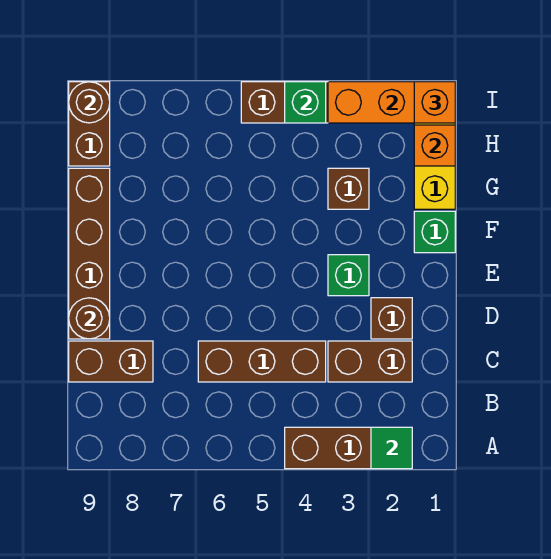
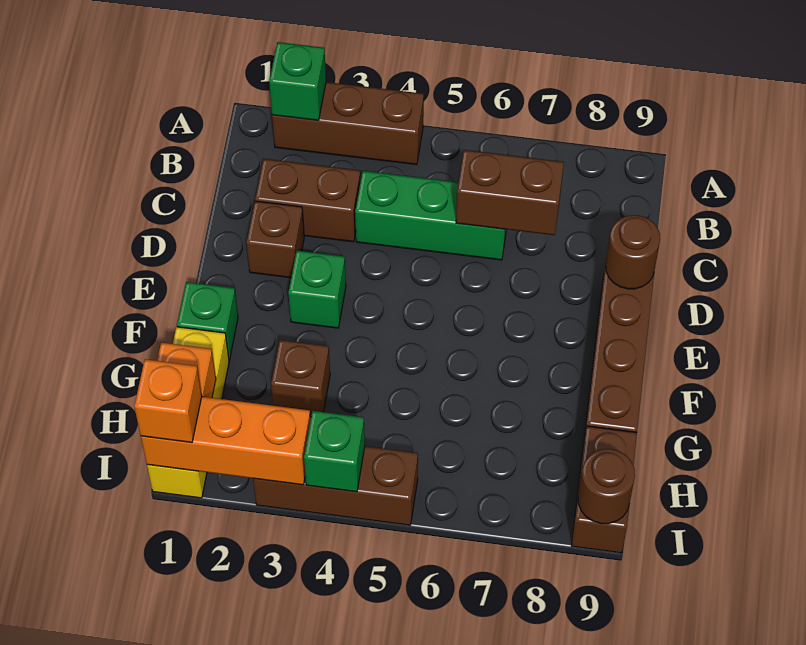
green 1x1 tile [371,427,412,469] -> green 1x1 brick [269,42,326,120]
brown 1x3 brick [198,341,326,382] -> green 1x3 brick [355,171,506,260]
brown 1x2 brick [69,341,153,382] -> brown 1x2 brick moved to [456,150,564,235]

